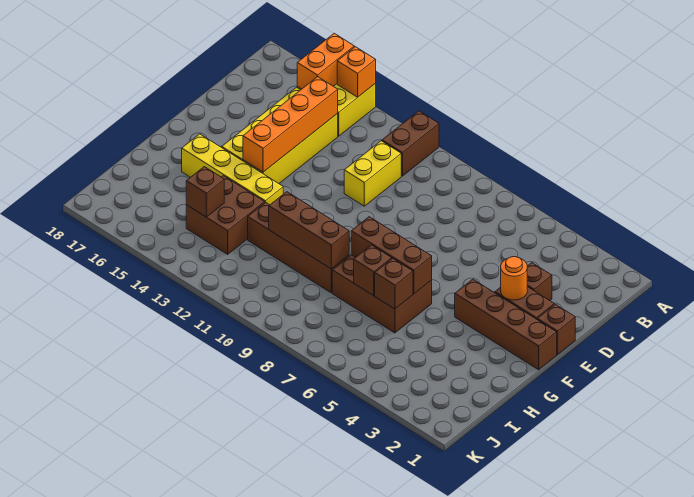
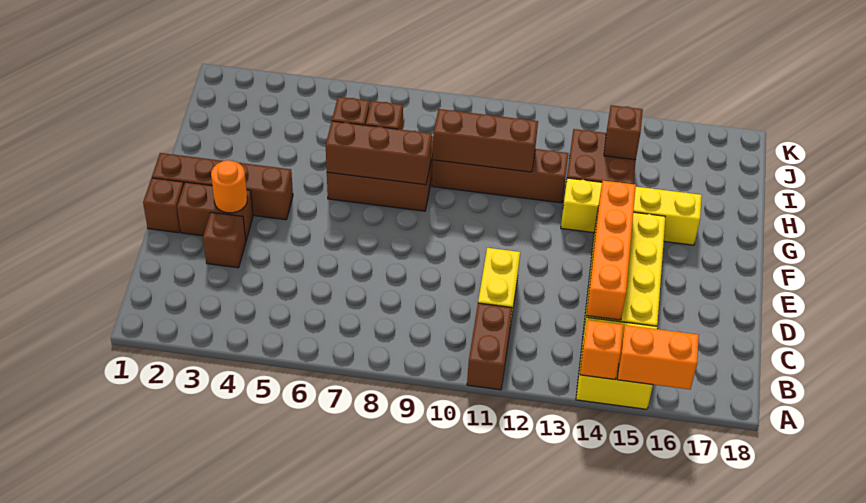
orange 1x2 brick [297,33,354,89] -> orange 1x2 brick turned to [617,325,699,389]

